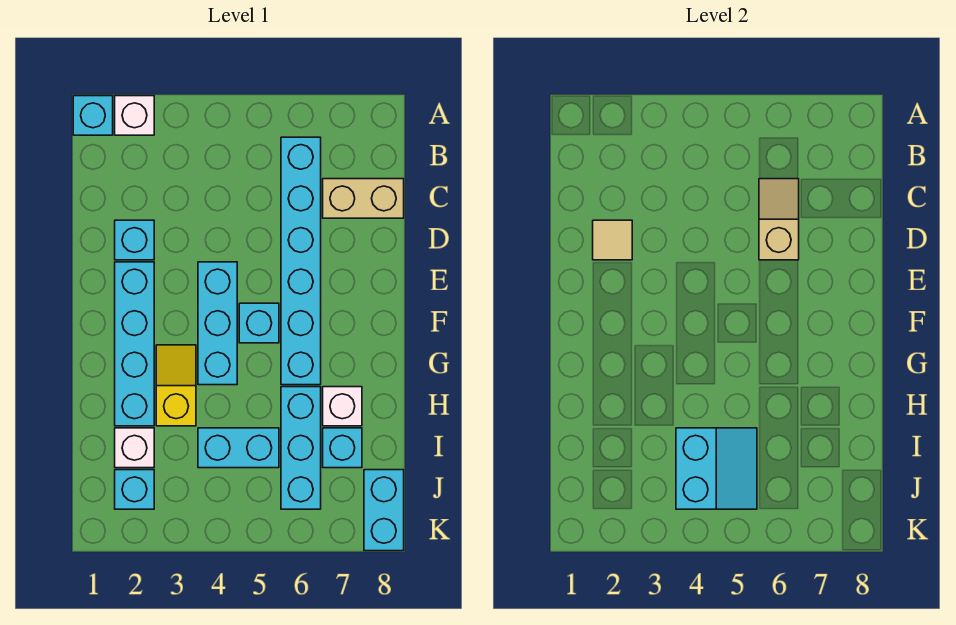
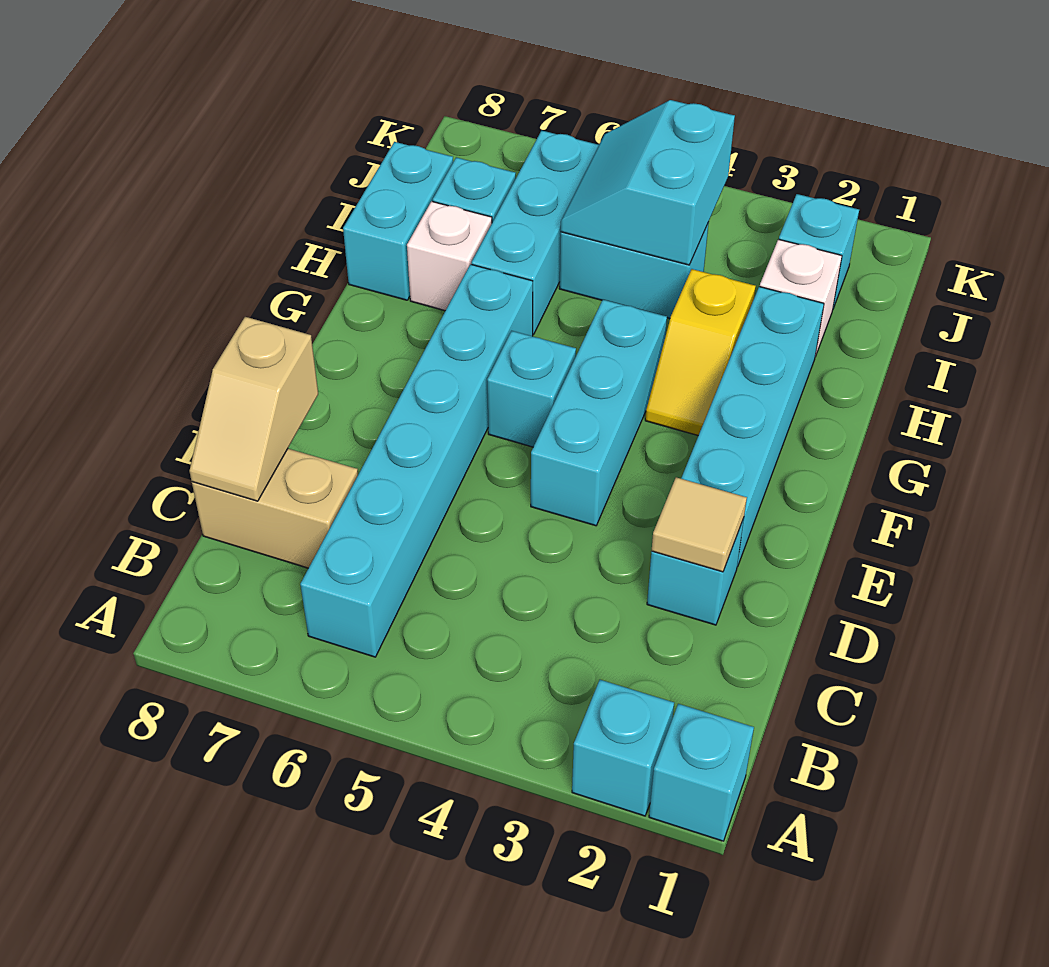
white 1x1 brick [115,96,154,135] -> cyan 1x1 brick [572,680,674,816]
tan 1x2 slope [759,179,799,260] -> tan 1x2 slope moved to [189,317,318,501]
cyan 1x2 brick [364,470,404,551] -> cyan 1x2 brick moved to [343,142,453,300]

